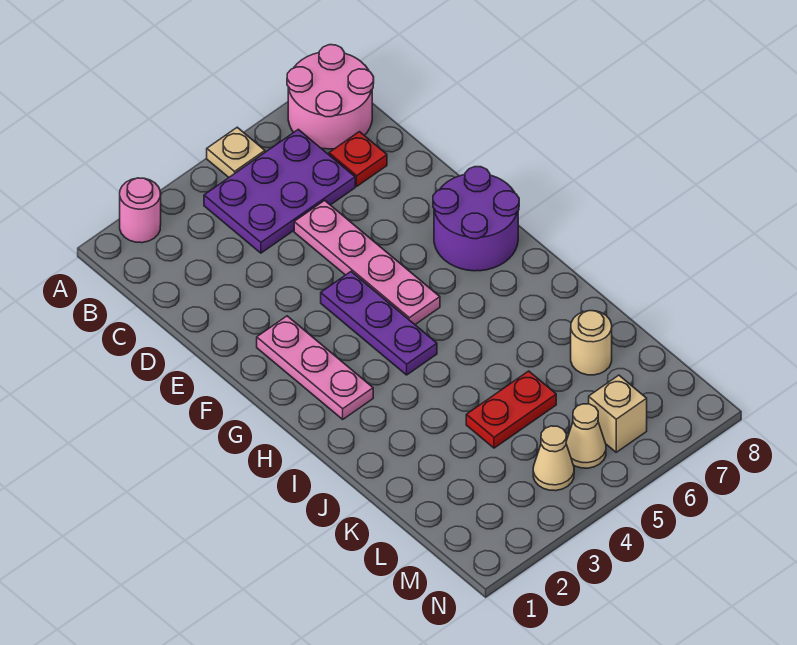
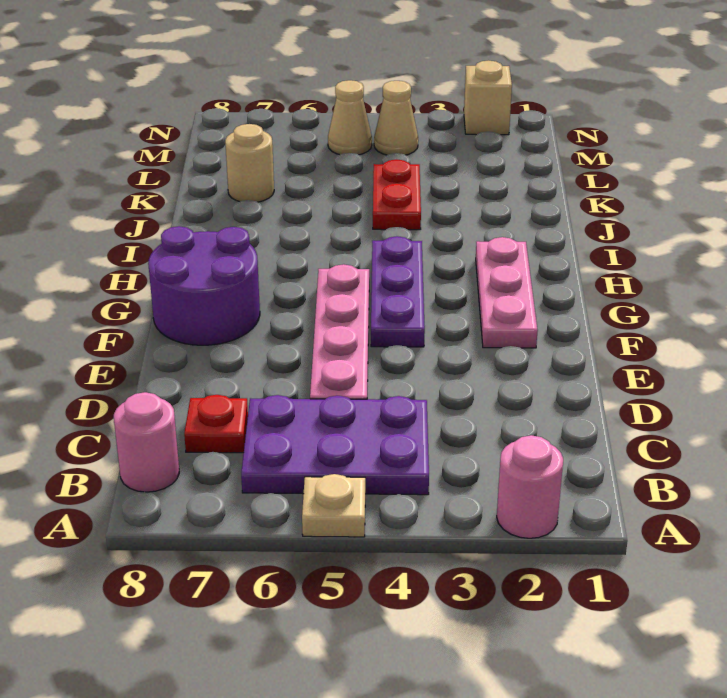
pink 2x2 round brick [287,45,374,149] -> pink 1x1 round brick [114,392,179,492]
red 1x2 plate [466,371,556,448] -> red 1x2 plate turned to [373,159,421,230]
tan 1x1 brick [589,375,647,452] -> tan 1x1 brick moved to [464,61,512,135]

